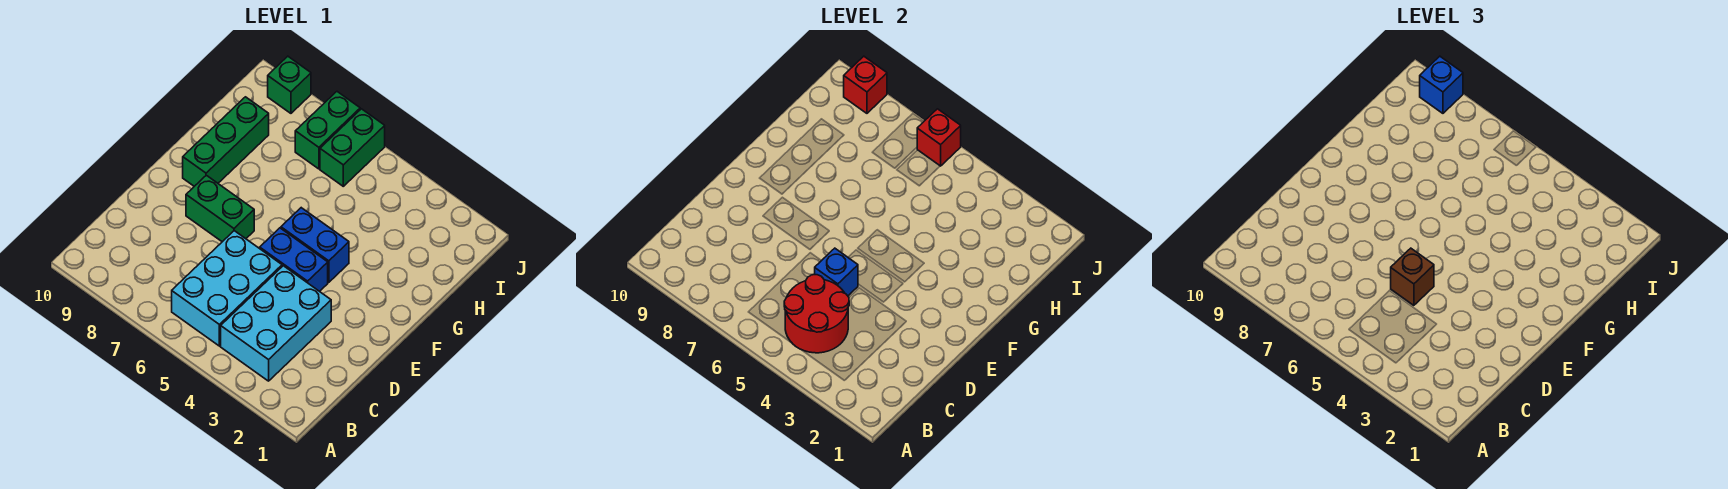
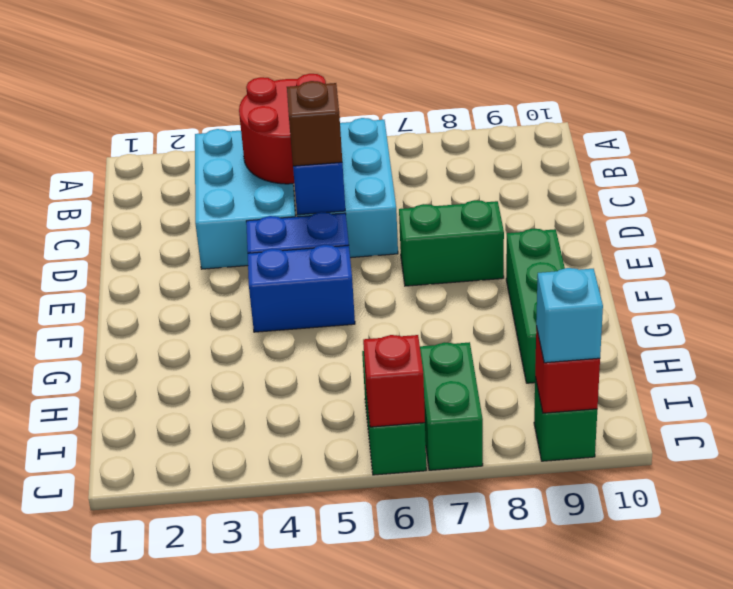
blue 1x1 brick [1420,56,1463,113] -> cyan 1x1 brick [536,268,603,363]

